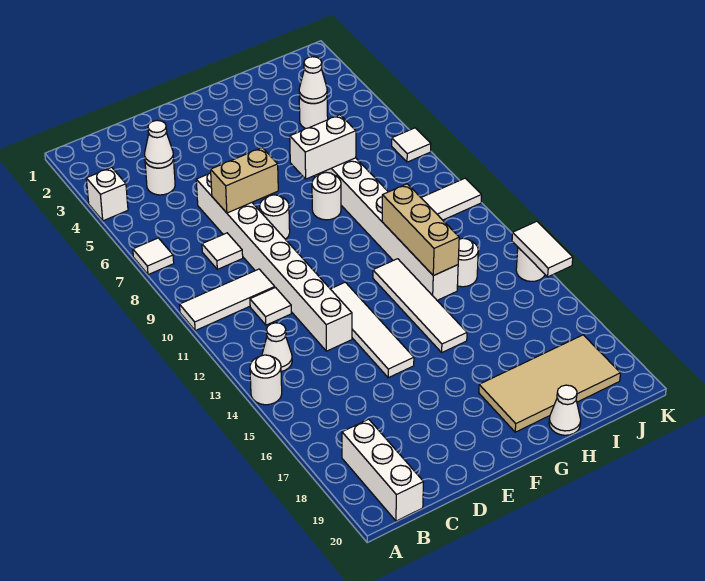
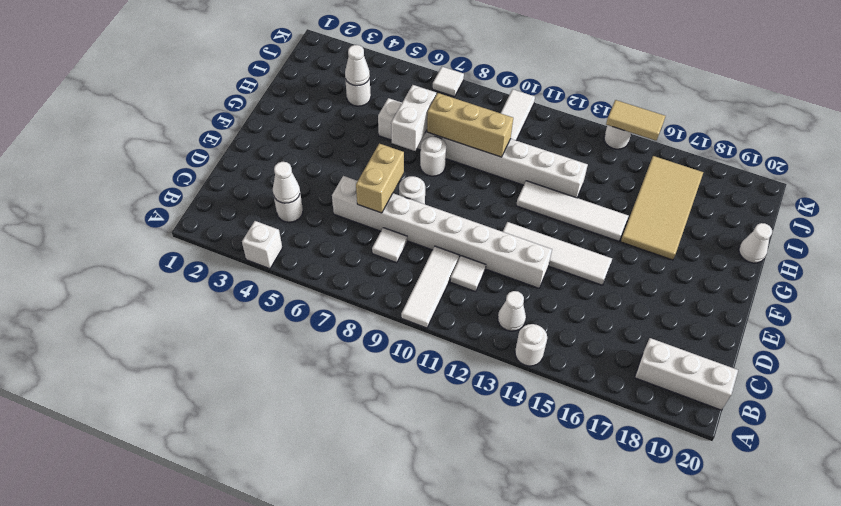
white 1x1 tile [133,238,174,275] -> none
tan 2x4 tile [479,335,620,432] -> tan 2x4 tile moved to [621,156,703,260]
tan 1x3 brick [382,184,459,276] -> tan 1x3 brick moved to [427,93,513,157]
white 1x1 round brick [457,238,478,287] -> none
white 1x2 tile [512,221,573,277] -> tan 1x2 tile [606,100,665,140]

